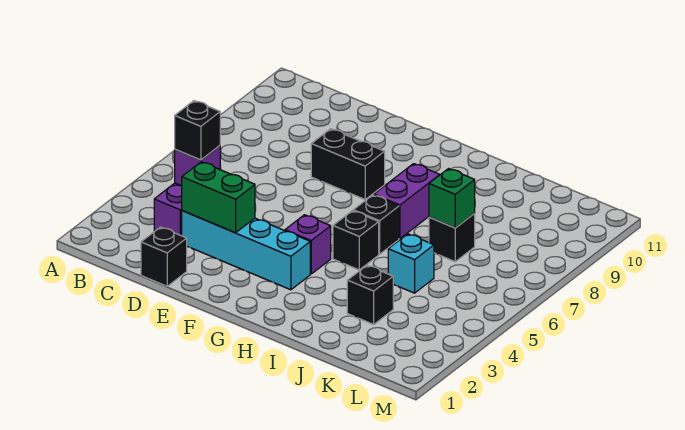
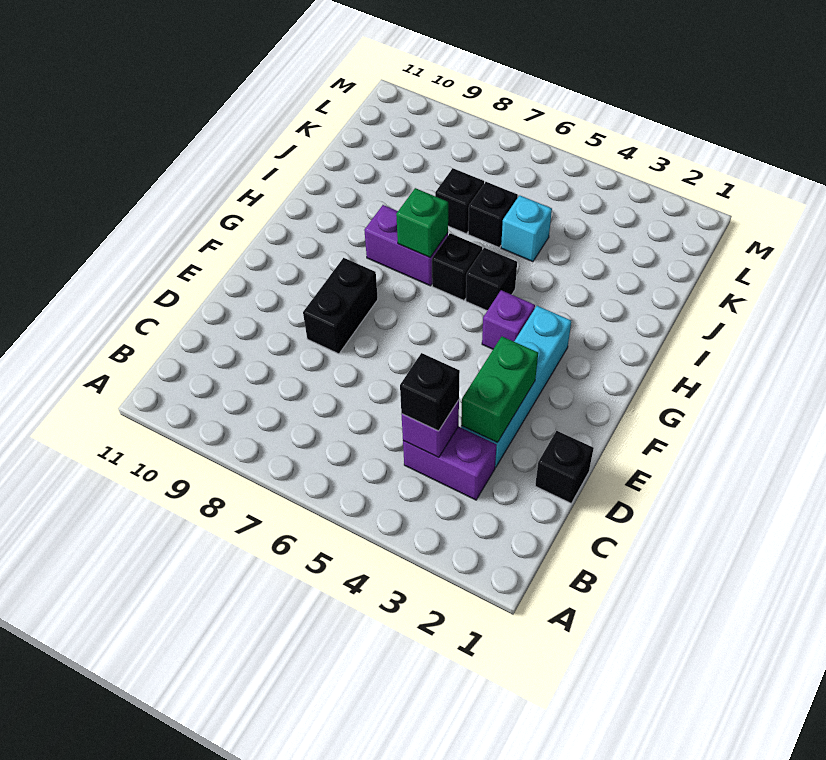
black 1x1 brick [347,265,393,324] -> black 1x1 brick moved to [468,182,518,248]
green 1x1 brick [429,169,475,228] -> green 1x1 brick moved to [396,188,448,257]

